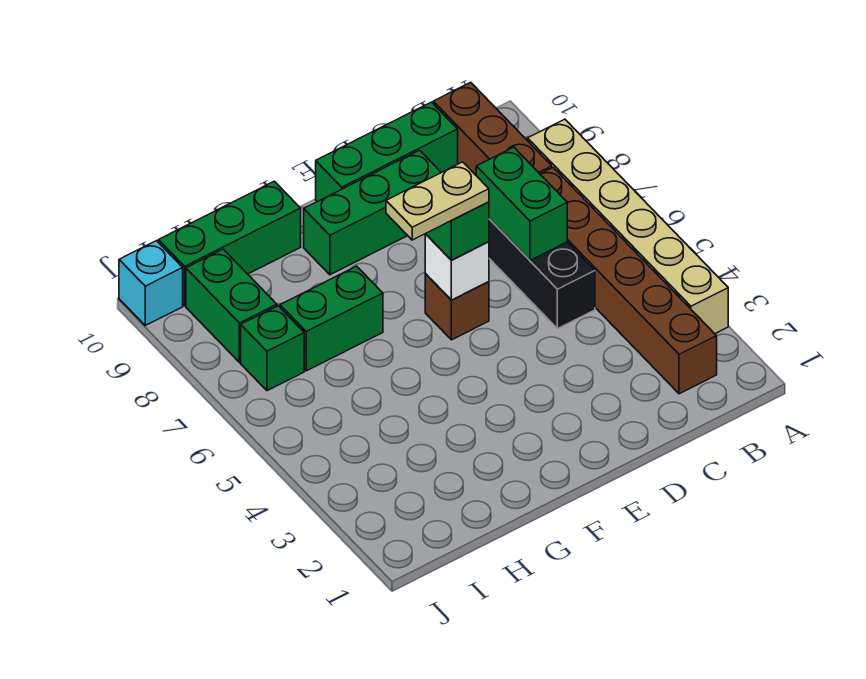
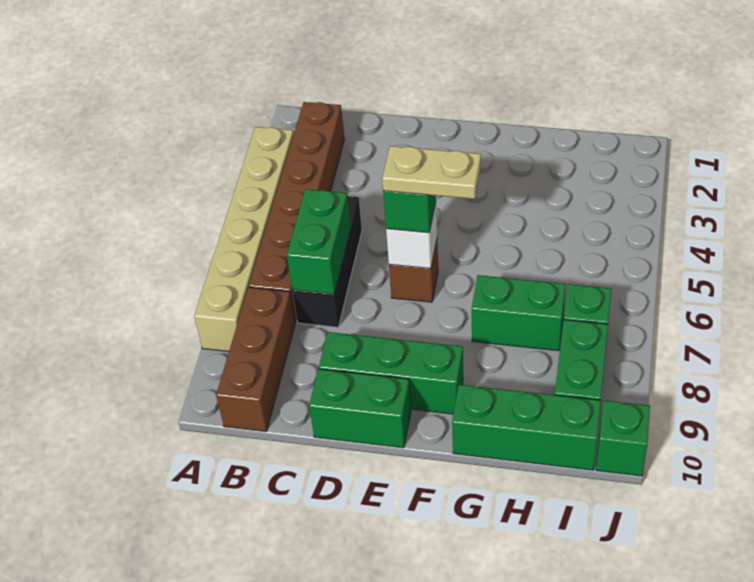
green 1x3 brick [316,102,458,202] -> green 1x2 brick [309,369,411,448]
cyan 1x1 brick [119,241,183,325] -> green 1x1 brick [596,401,650,476]

